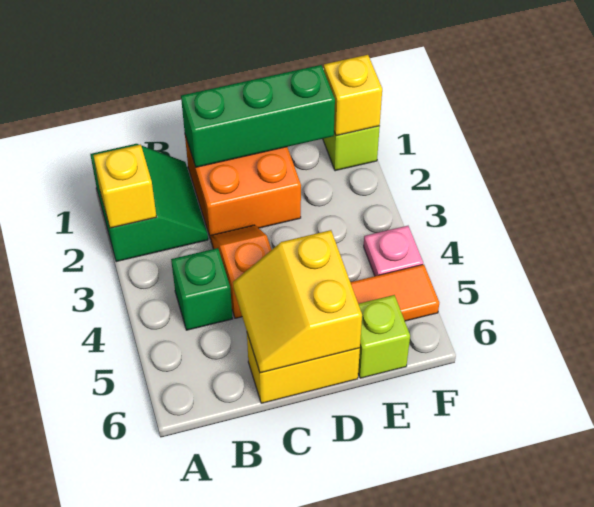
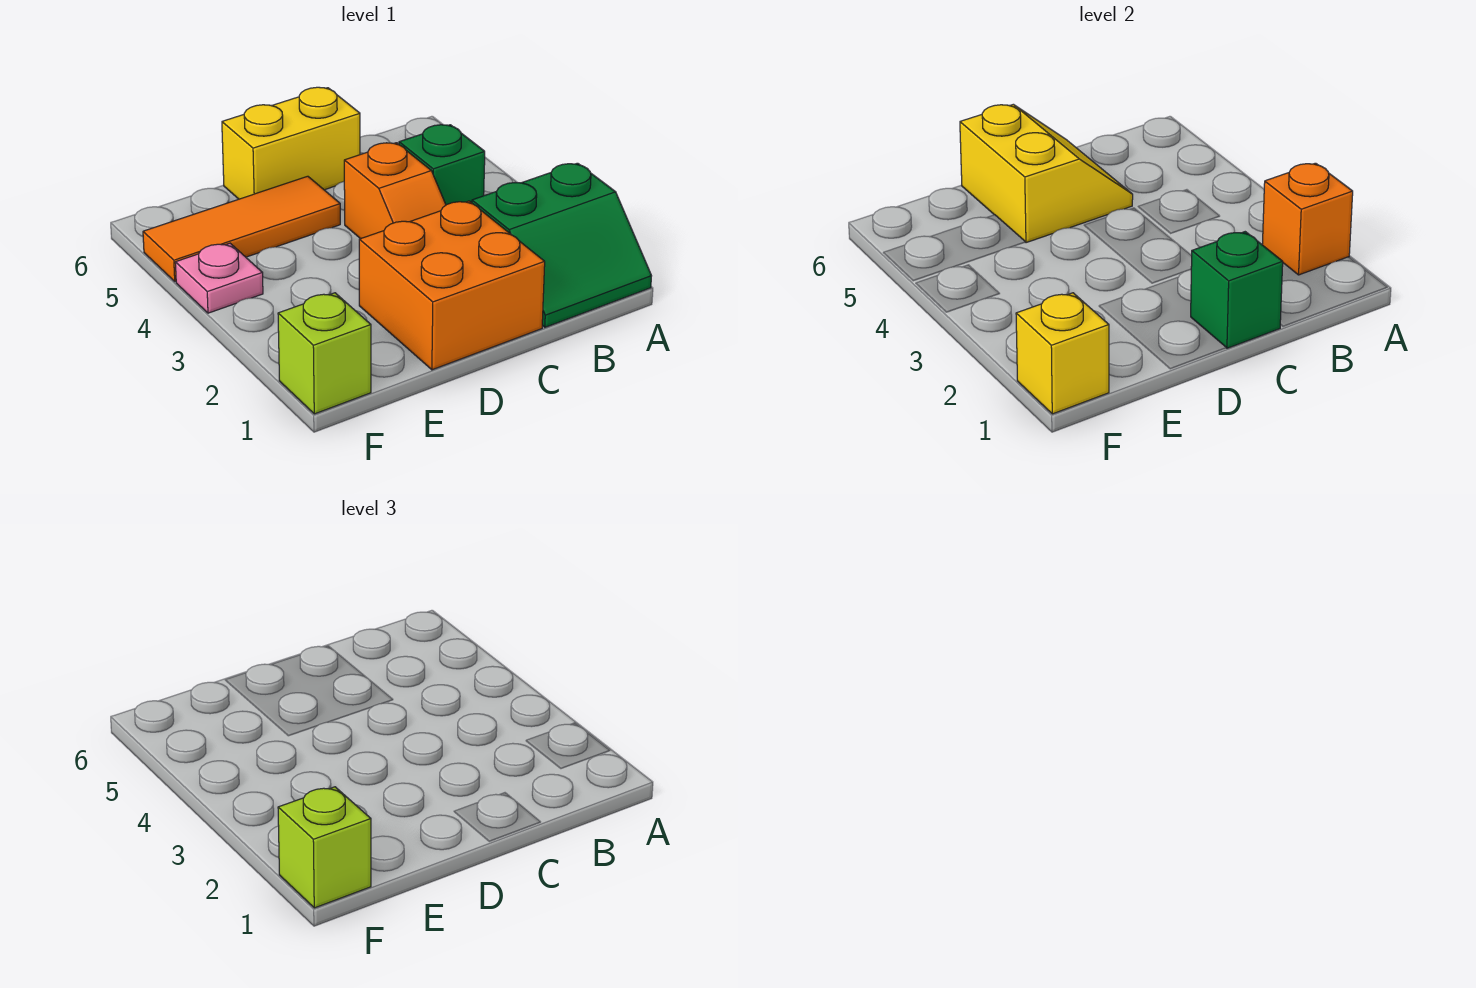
green 2x2 slope [90,144,208,262] -> green 2x2 slope turned to [472,163,651,327]
yellow 1x1 brick [93,144,156,228] -> orange 1x1 brick [1262,163,1353,275]
green 1x3 brick [181,65,335,167] -> green 1x1 brick [1191,232,1283,348]
lime 1x1 brick [358,295,410,378] -> lime 1x1 brick moved to [278,787,371,908]

